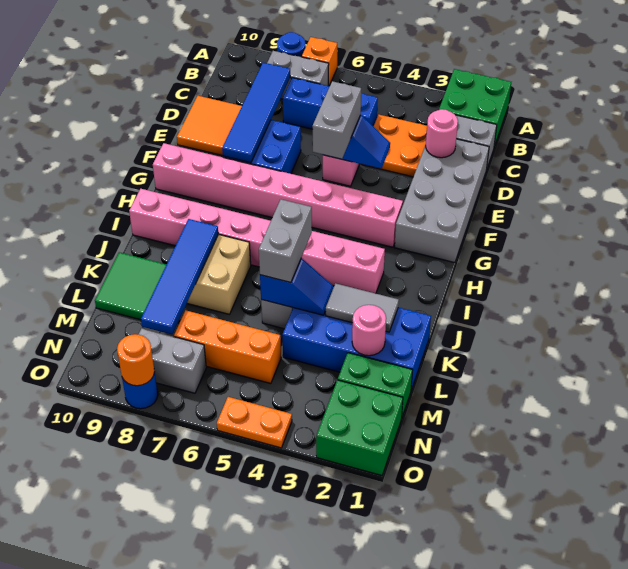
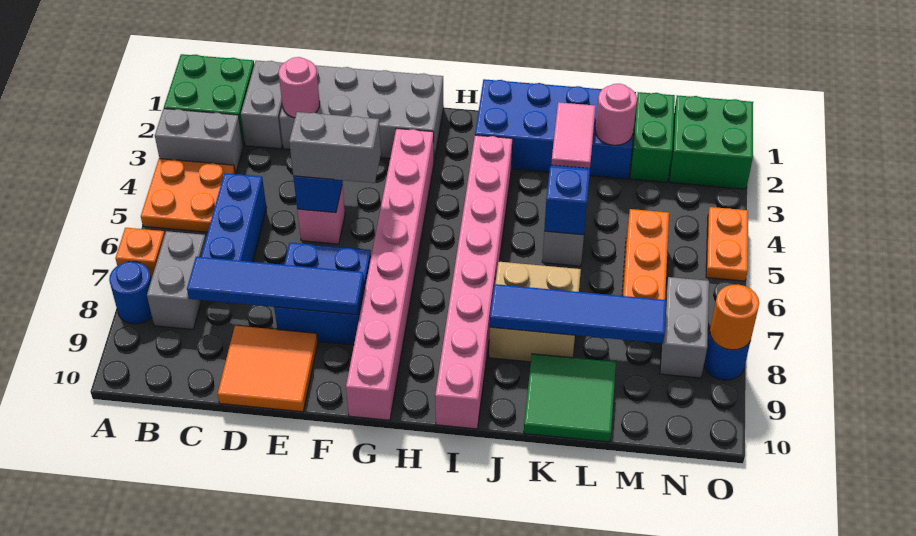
orange 2x2 plate [361,115,427,177] -> orange 2x2 plate moved to [141,159,235,232]
grey 1x2 brick [259,199,312,282] -> grey 1x2 brick moved to [155,109,243,174]
blue 2x4 brick [282,308,431,390] -> blue 2x4 brick turned to [475,79,636,179]
grey 1x2 tile [326,283,399,332] -> pink 1x2 tile [551,102,596,168]

